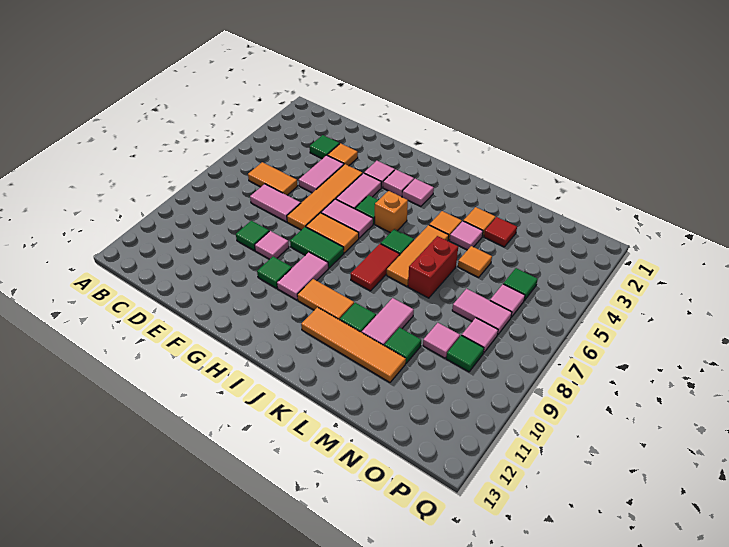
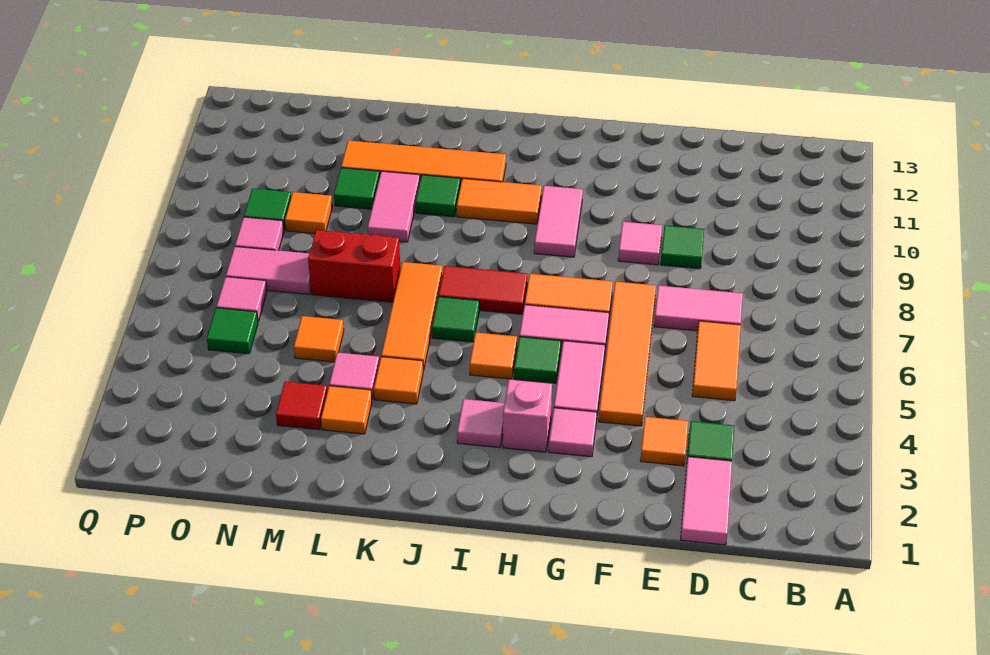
orange 1x2 tile [248,162,298,195] -> orange 1x2 tile turned to [692,321,741,401]
pink 1x2 tile [299,155,344,193] -> pink 1x2 tile moved to [681,457,732,545]
green 1x2 tile [290,227,344,268] -> none
green 1x1 tile [257,257,292,288] -> none
pink 1x1 tile [383,170,414,197] -> pink 1x1 brick [503,379,552,452]
orange 1x1 brick [375,191,408,233] -> orange 1x1 tile [470,332,517,379]
red 1x2 tile [350,244,400,291] -> red 1x2 tile turned to [438,266,527,314]
red 1x2 brick [408,236,458,298] -> red 1x2 brick turned to [308,230,400,302]
pink 1x1 tile [423,323,460,358] -> orange 1x1 tile [285,192,332,234]

